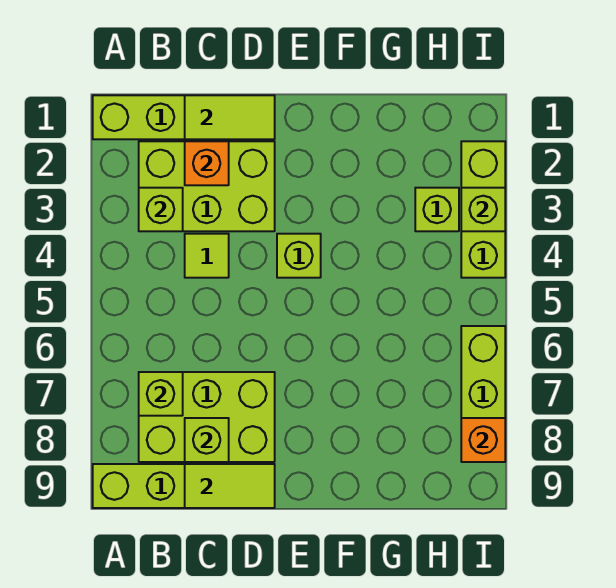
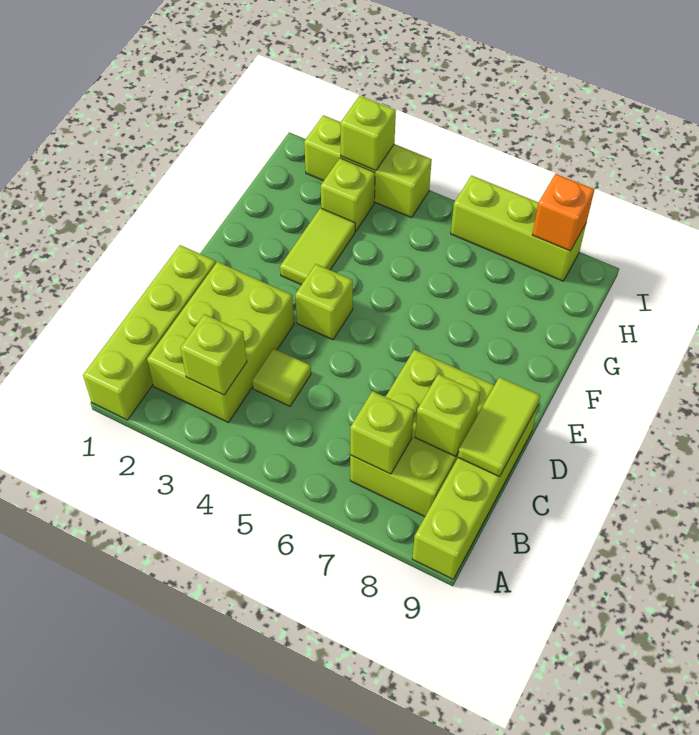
lime 1x2 tile [185,95,275,139] -> lime 1x2 tile moved to [280,208,355,285]
orange 1x1 brick [185,141,229,185] -> none

